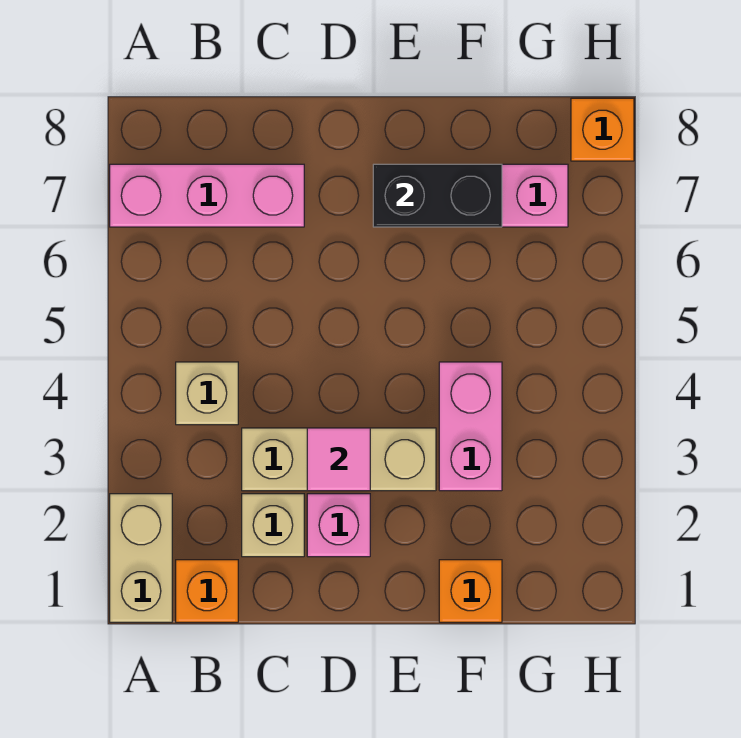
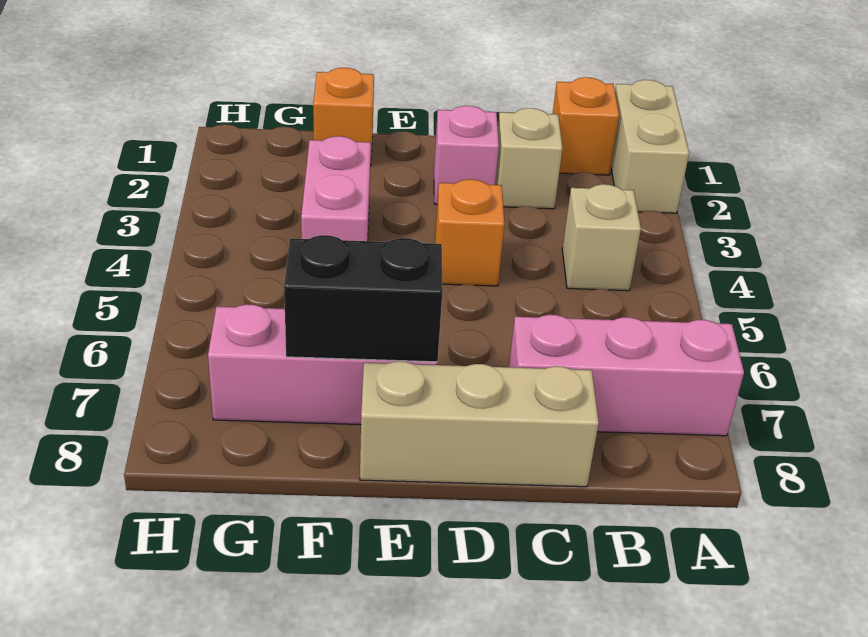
tan 1x3 brick [242,428,436,491] -> tan 1x3 brick moved to [360,361,599,487]
pink 1x1 tile [307,428,370,491] -> none
orange 1x1 brick [571,98,634,161] -> orange 1x1 brick moved to [435,179,504,286]

